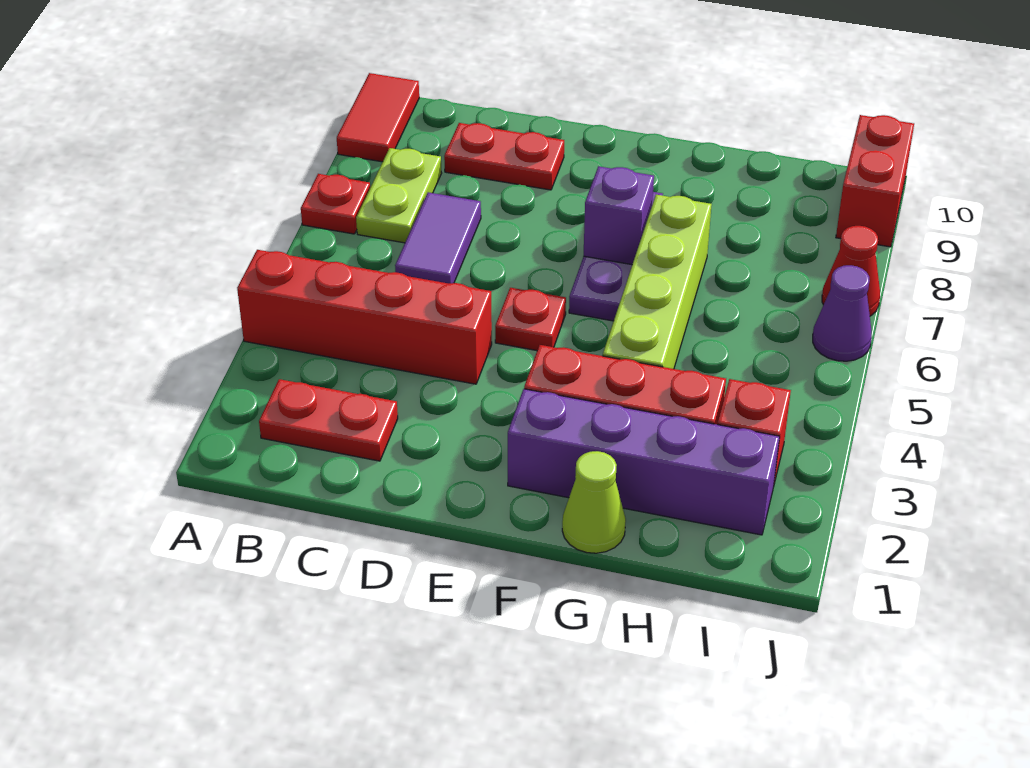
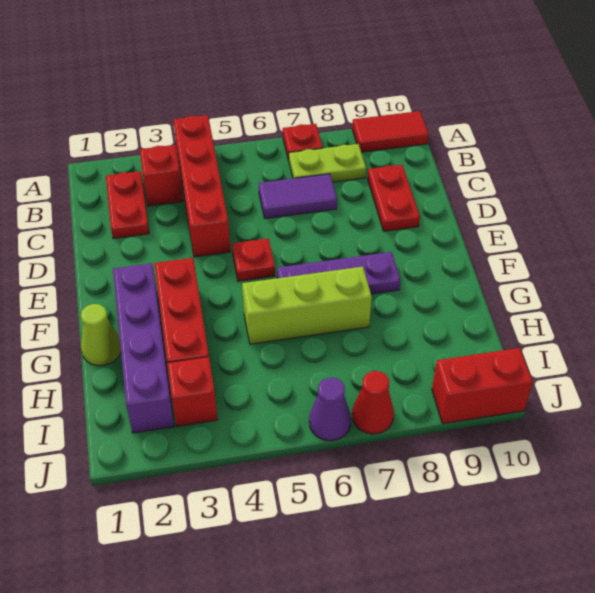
none -> red 1x1 brick [140,145,183,206]
purple 1x1 brick [584,166,654,265] -> none
lime 1x4 brick [603,195,712,369] -> lime 1x3 brick [242,267,372,344]

